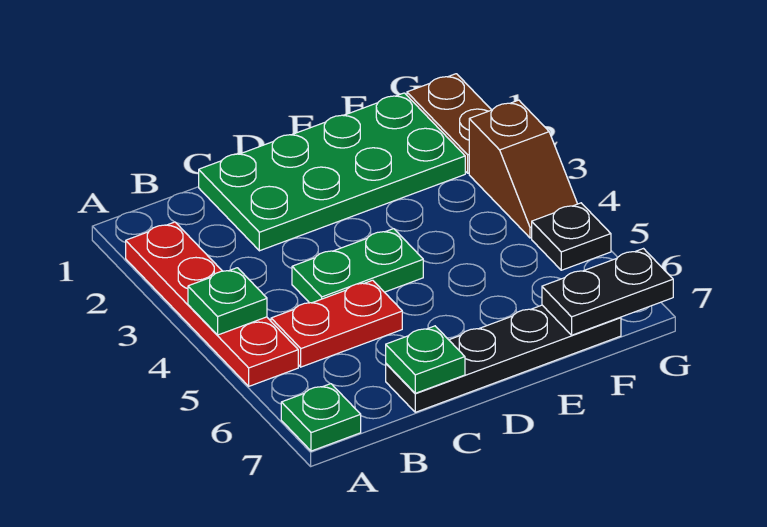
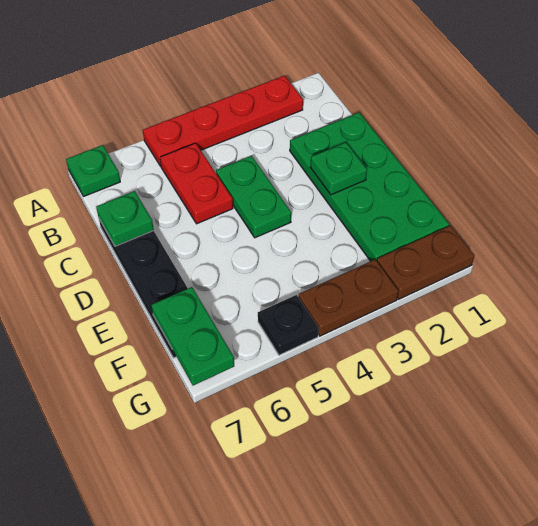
green 1x1 plate [188,268,267,335] -> green 1x1 plate moved to [310,142,367,195]
black 1x2 plate [542,249,673,335] -> green 1x2 plate [151,287,234,385]
brown 1x2 slope [469,100,577,238] -> brown 1x2 plate [298,259,398,336]

